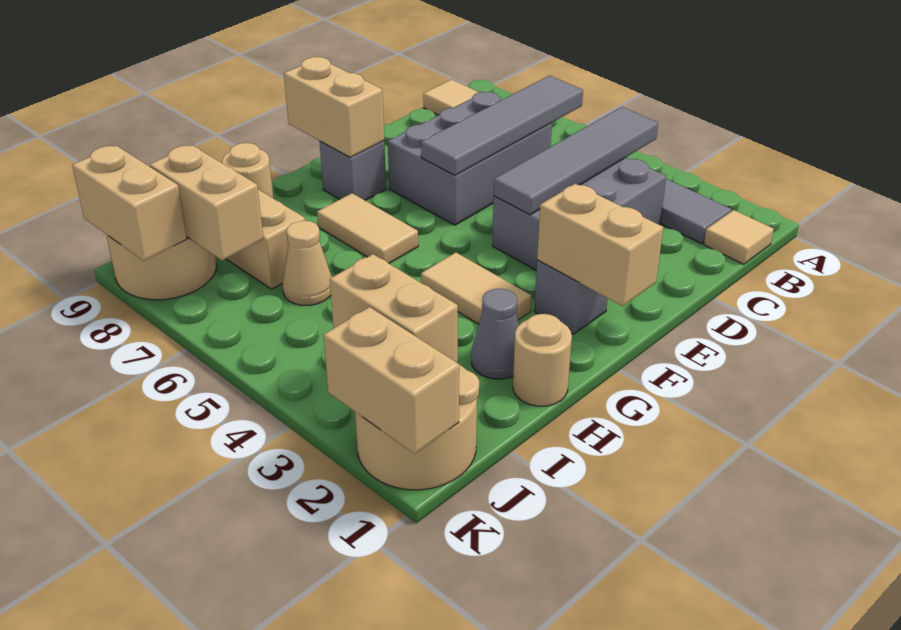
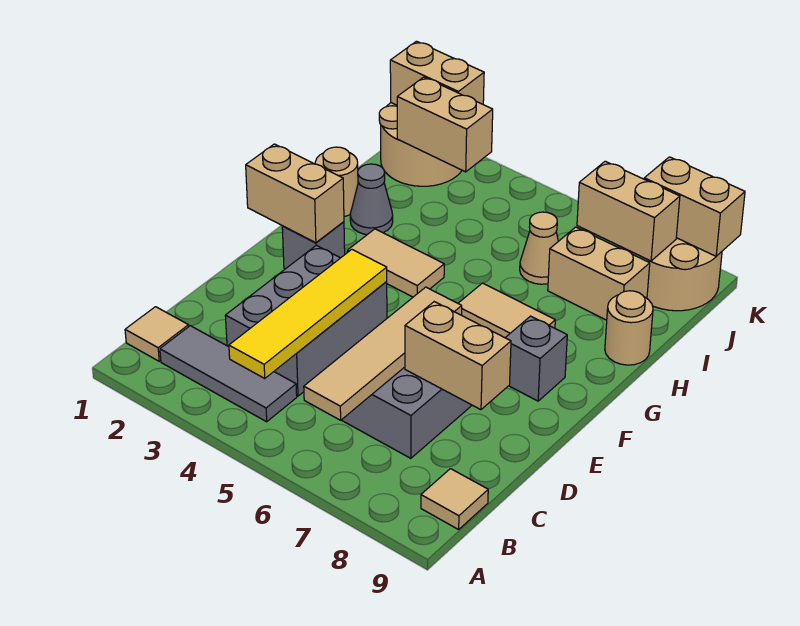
grey 1x4 tile [494,107,658,215] -> yellow 1x4 tile [229,250,387,378]
grey 1x4 tile [421,75,583,175] -> tan 1x4 tile [304,287,462,420]
tan 1x2 brick [284,57,384,157] -> tan 1x2 brick moved to [405,302,511,410]

